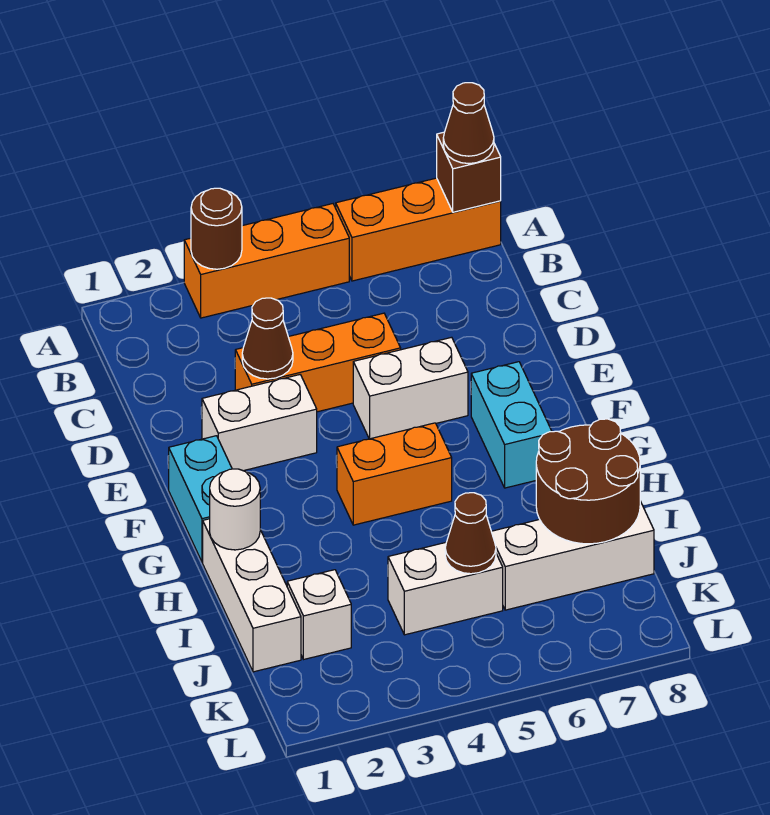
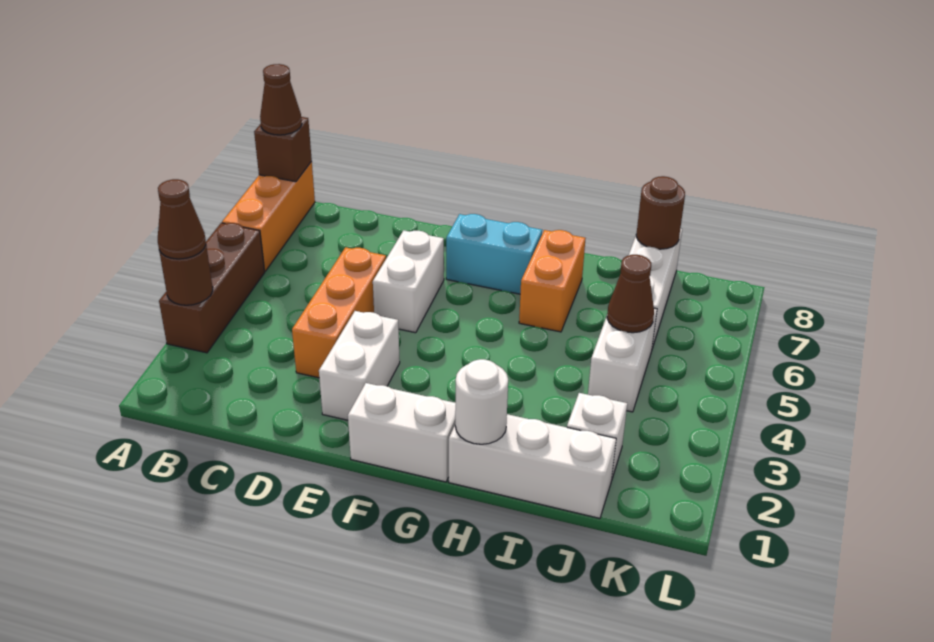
orange 1x3 brick [184,204,349,318] -> brown 1x3 brick [159,223,265,353]
brown 1x1 cone [242,298,293,379] -> brown 1x1 cone moved to [158,179,206,259]
cyan 1x2 brick [169,436,232,562] -> white 1x2 brick [348,383,456,482]
orange 1x2 brick [337,423,452,525] -> orange 1x2 brick moved to [519,230,585,332]
brown 2x2 round brick [536,419,640,544] -> brown 1x1 round brick [636,176,685,249]

